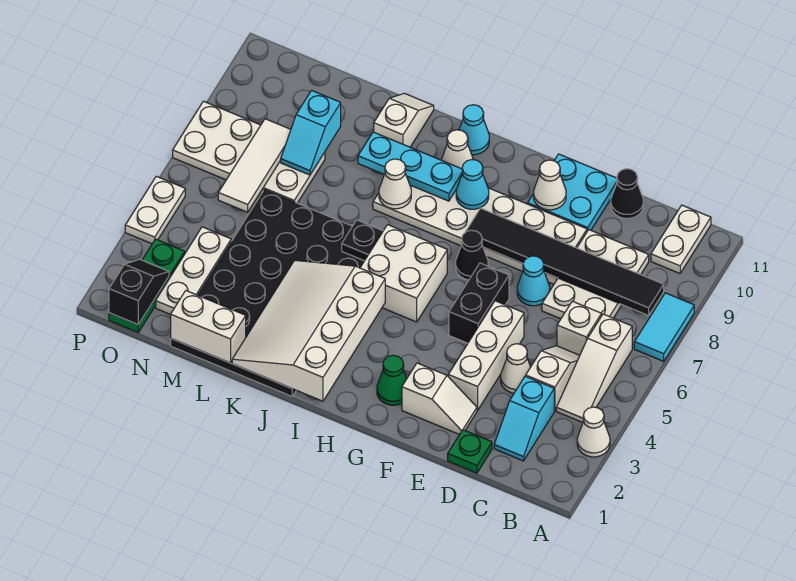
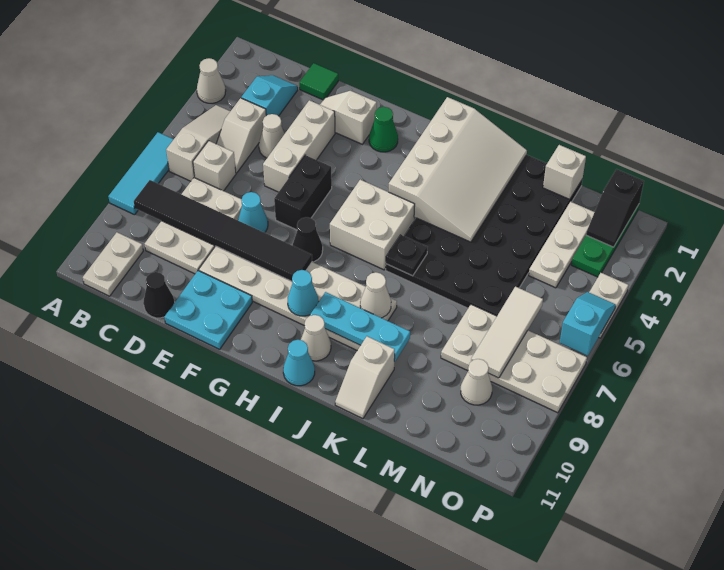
cyan 1x2 tile [634,293,694,361] -> cyan 1x3 tile [108,132,174,215]
green 1x1 plate [448,430,492,473] -> green 1x1 tile [299,63,338,100]
white 1x1 cone [534,160,566,210] -> white 1x1 cone moved to [461,359,492,405]
white 1x2 brick [171,291,246,363] -> white 1x1 brick [543,145,586,199]
cyan 1x2 slope [281,90,341,175] -> cyan 1x2 slope moved to [560,292,616,356]

